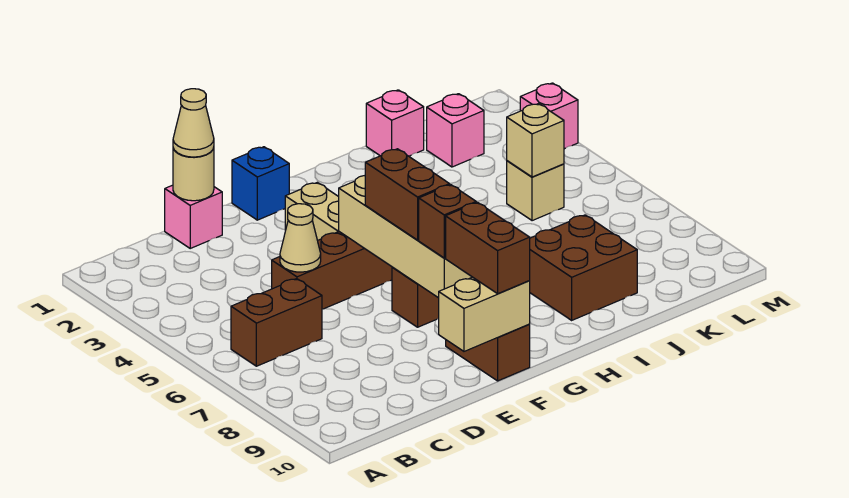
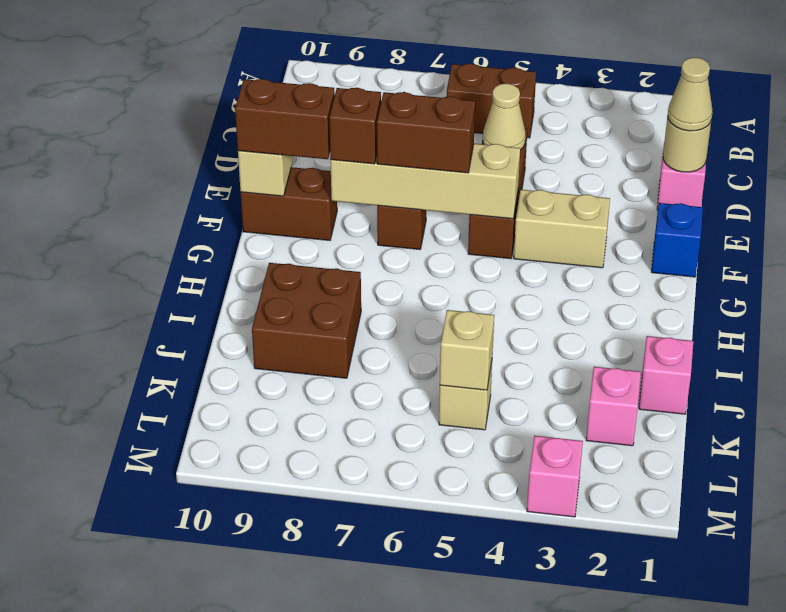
brown 1x2 brick [231,279,322,366] -> brown 1x2 brick turned to [446,64,536,138]

